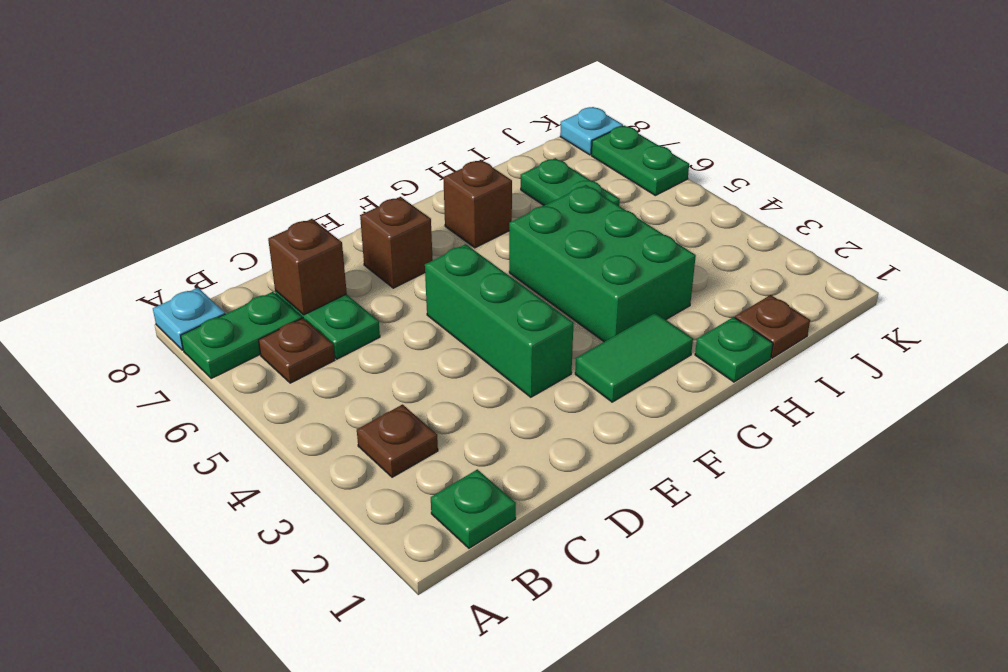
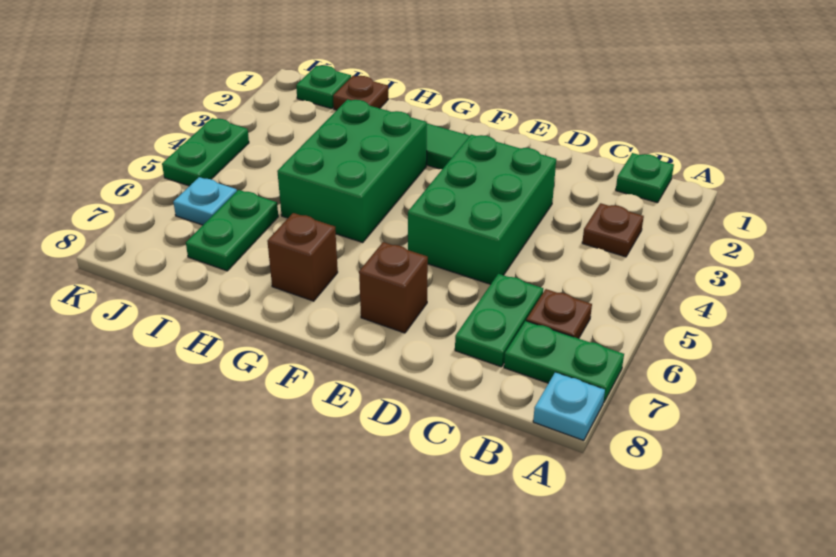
brown 1x1 brick [268,219,347,315] -> none
green 1x3 brick [425,244,574,397] -> green 2x3 brick [408,135,556,284]
green 1x1 plate [695,317,773,382] -> green 1x1 plate moved to [296,66,351,109]
green 1x2 plate [591,126,689,196] -> green 1x2 plate moved to [162,118,249,186]
cyan 1x1 plate [560,107,623,155] -> cyan 1x1 plate moved to [173,177,237,225]

